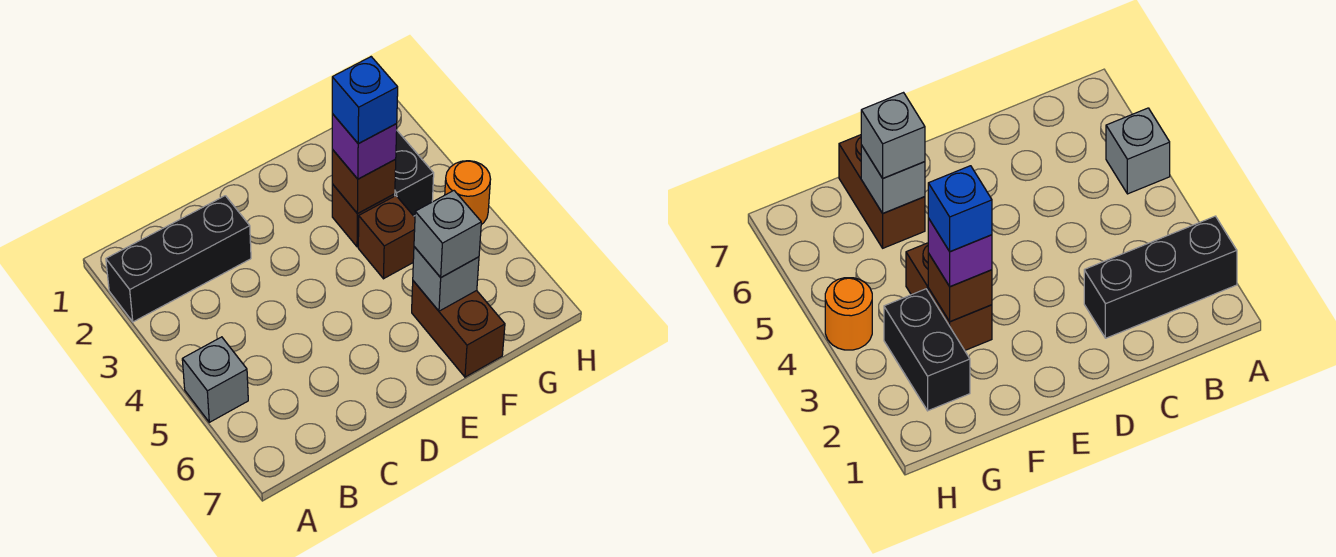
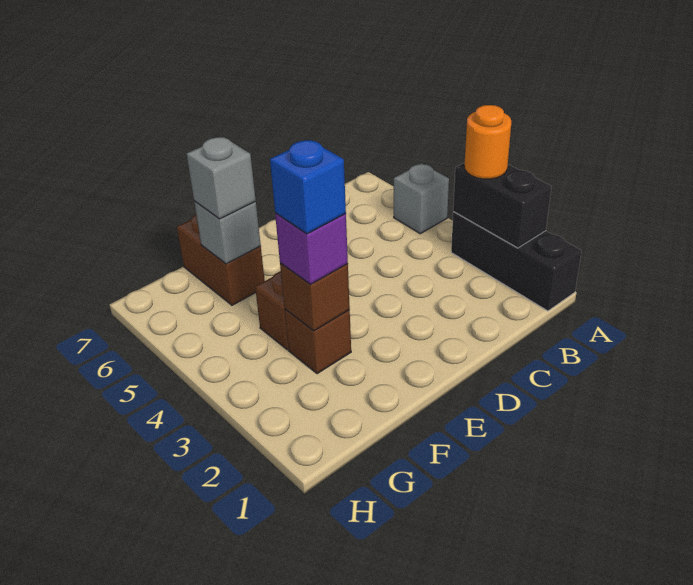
black 1x3 brick [106,196,251,322] -> black 1x3 brick turned to [451,212,582,311]
black 1x2 brick [395,131,434,216] -> black 1x2 brick moved to [453,163,551,248]
orange 1x1 round brick [445,161,491,225] -> orange 1x1 round brick moved to [464,105,511,179]

